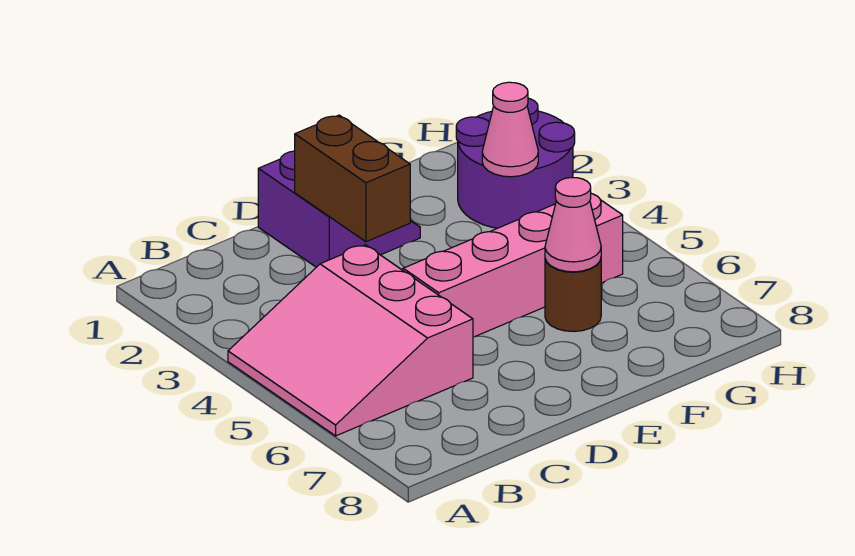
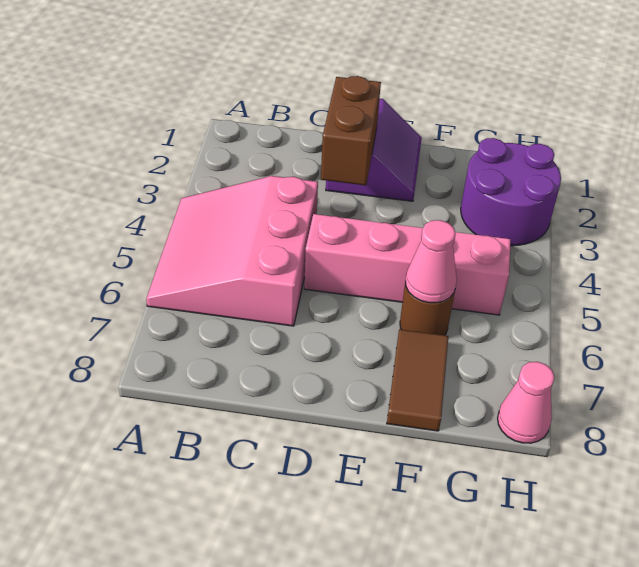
none -> brown 1x2 tile [387,329,448,431]
pink 1x1 cone [482,82,538,177] -> pink 1x1 cone moved to [498,362,555,443]

